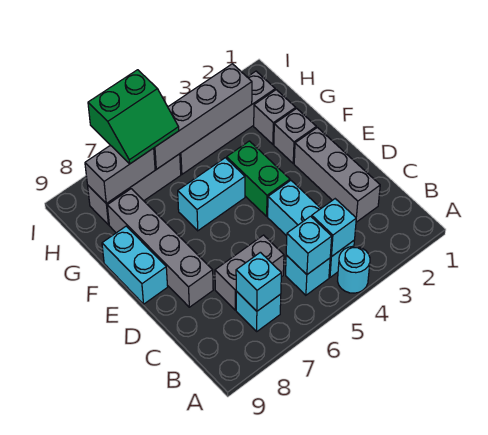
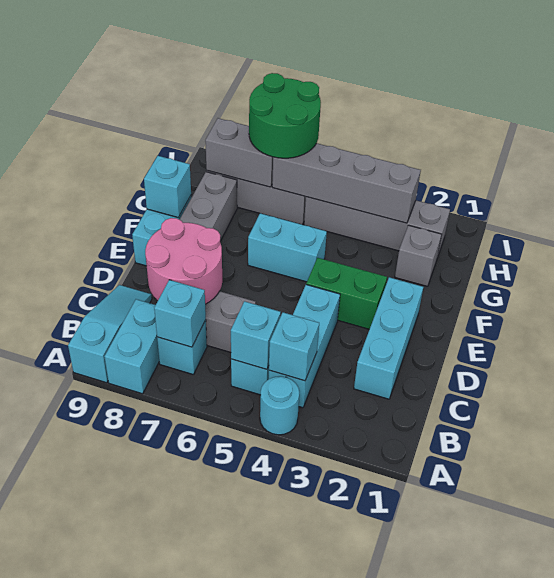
none -> cyan 1x2 brick [104,299,159,394]
none -> cyan 1x3 slope [68,285,152,383]
grey 1x3 brick [294,127,380,222] -> cyan 1x3 brick [354,277,423,399]
none -> pink 2x2 round brick [145,218,222,304]
green 1x2 brick [227,141,290,216] -> green 1x2 brick turned to [306,258,387,329]
grey 1x1 brick [274,108,316,163] -> none
none -> cyan 1x1 brick [144,156,191,217]
green 2x2 slope [88,70,179,164] -> green 2x2 round brick [249,73,321,158]

